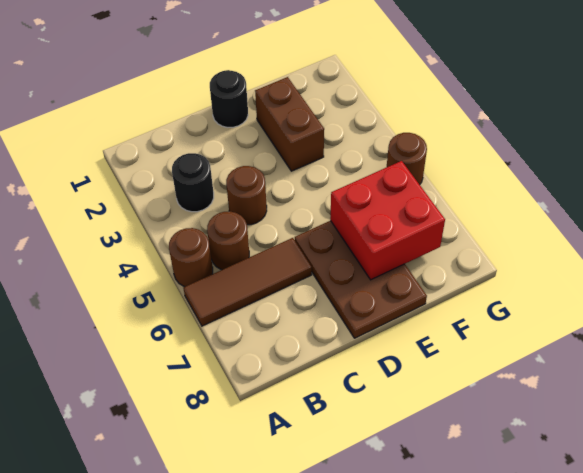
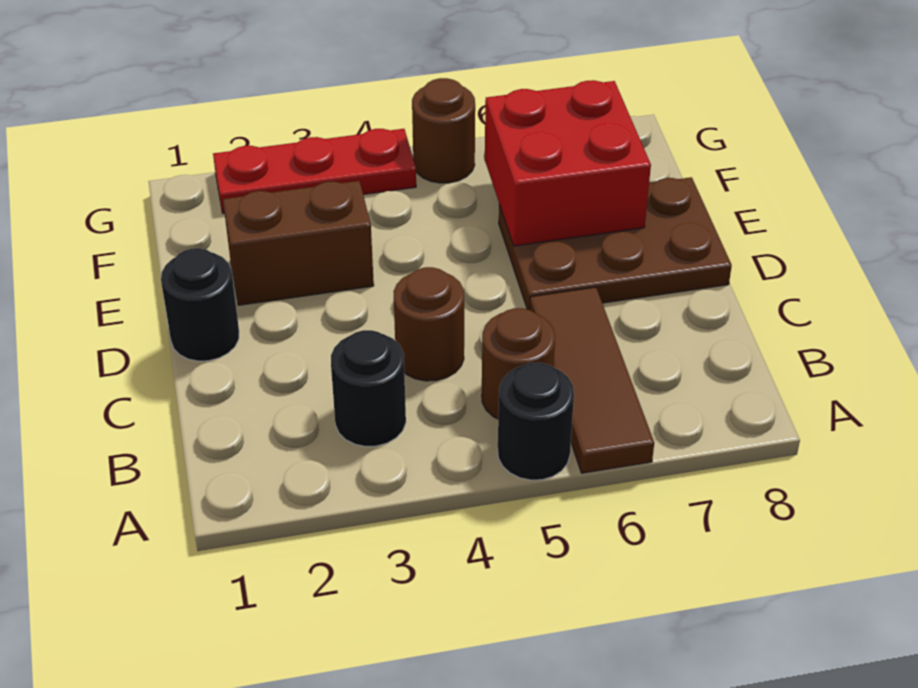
brown 1x1 round brick [169,228,213,287] -> black 1x1 round brick [498,363,574,480]
none -> red 1x3 plate [213,129,416,213]

